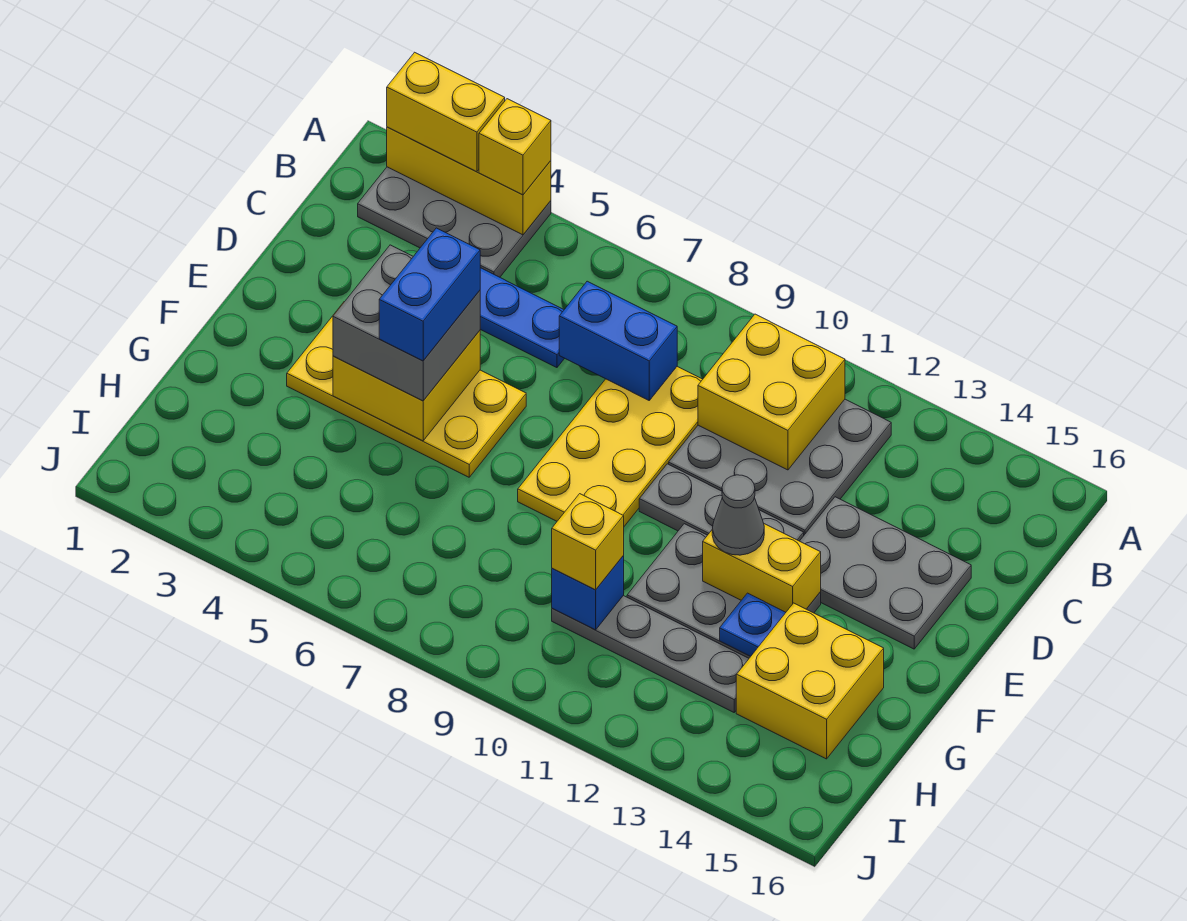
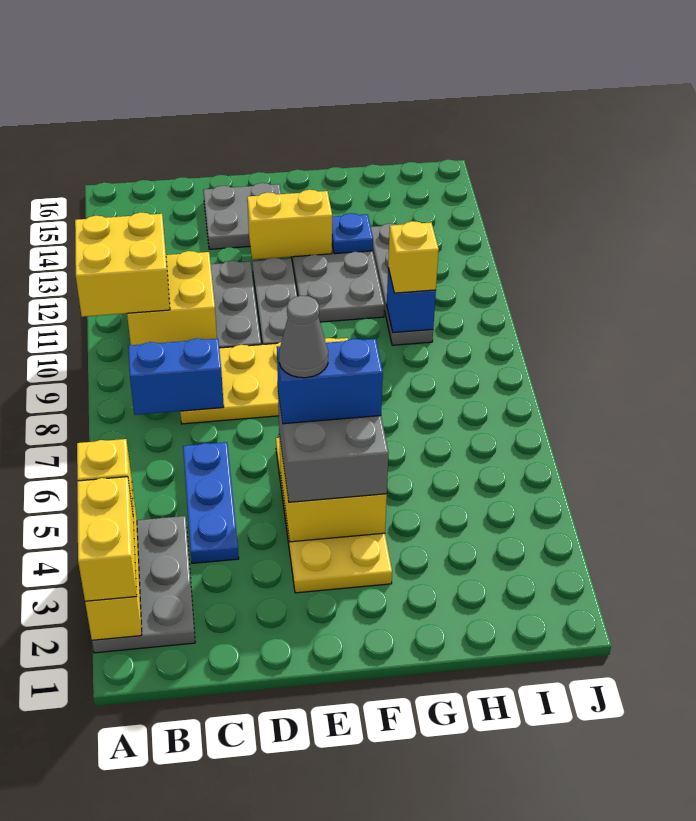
blue 1x2 brick [559,281,677,400] -> blue 1x2 brick turned to [128,338,224,415]
grey 2x3 plate [800,497,971,649] -> grey 2x2 plate [203,183,281,249]
yellow 1x2 brick [703,524,821,612] -> yellow 1x2 brick turned to [247,190,332,260]
grey 1x1 cone [712,475,764,555] -> grey 1x1 cone moved to [279,296,328,378]
yellow 2x2 brick [736,603,884,759] -> yellow 2x2 brick moved to [75,212,170,317]

